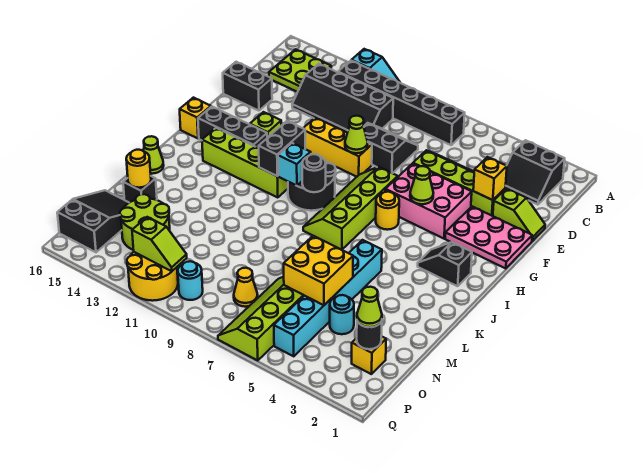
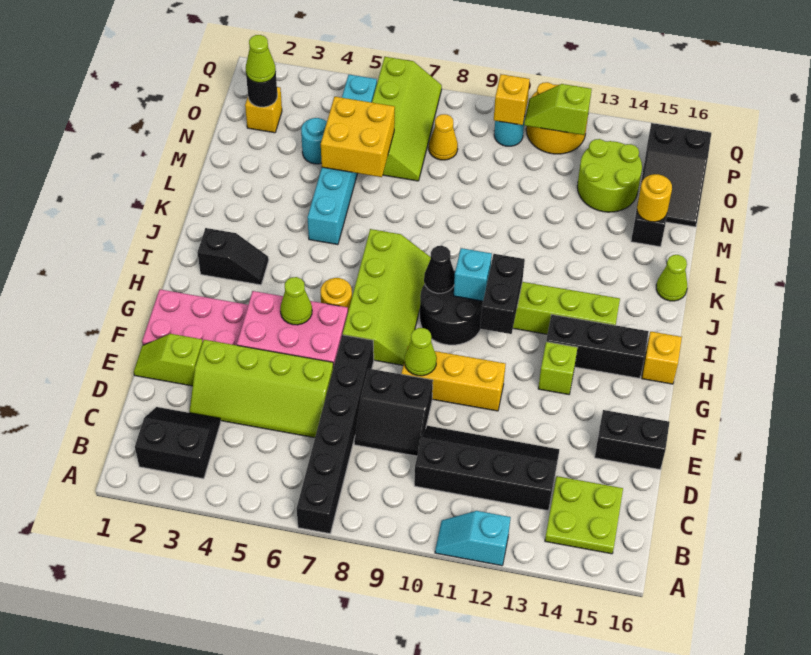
black 1x6 brick [338,61,465,145] -> black 1x6 brick turned to [297,335,374,534]
yellow 1x1 brick [473,157,507,200] -> yellow 1x1 brick moved to [494,74,530,125]
black 1x1 round brick [302,154,326,192] -> black 1x1 cone [424,246,455,293]

